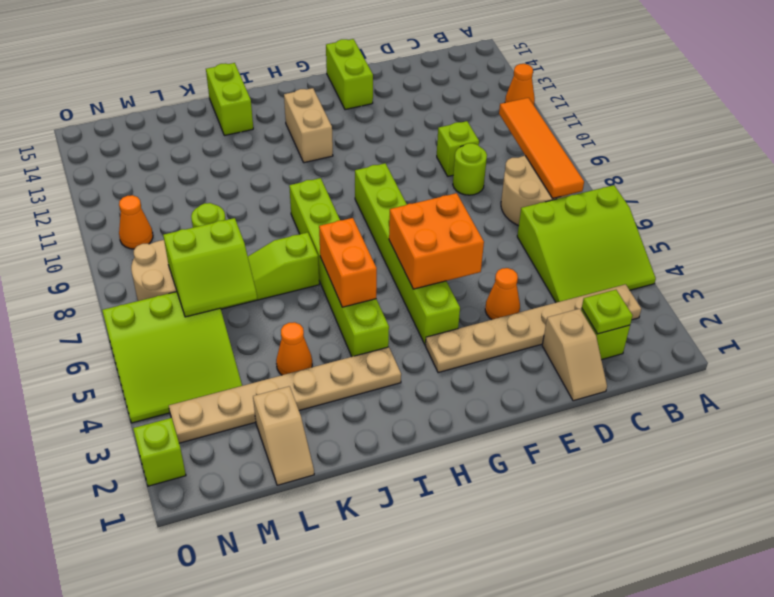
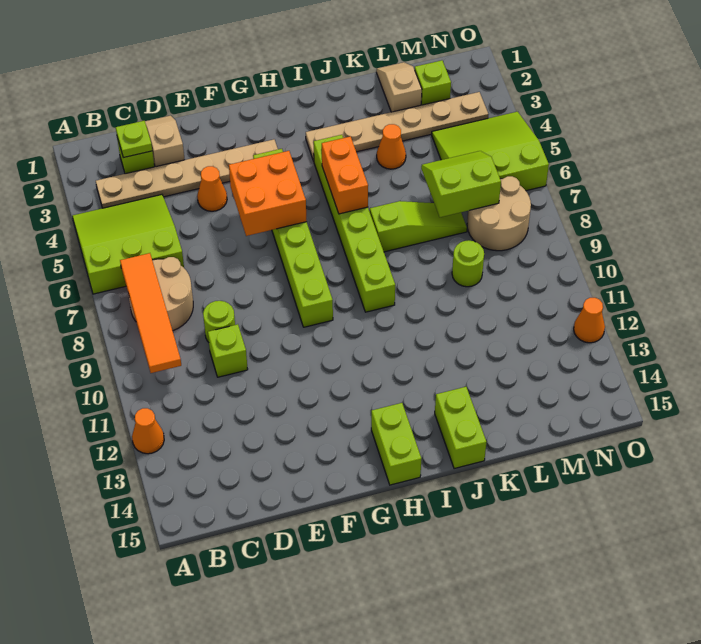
lime 1x2 brick [326,39,373,110] -> lime 1x2 brick moved to [371,403,421,485]
tan 1x2 brick [284,88,333,163] -> none
orange 1x1 cone [119,195,153,249] -> orange 1x1 cone moved to [574,298,605,343]
lime 1x1 brick [133,418,186,486] -> lime 1x1 brick moved to [415,60,451,105]

